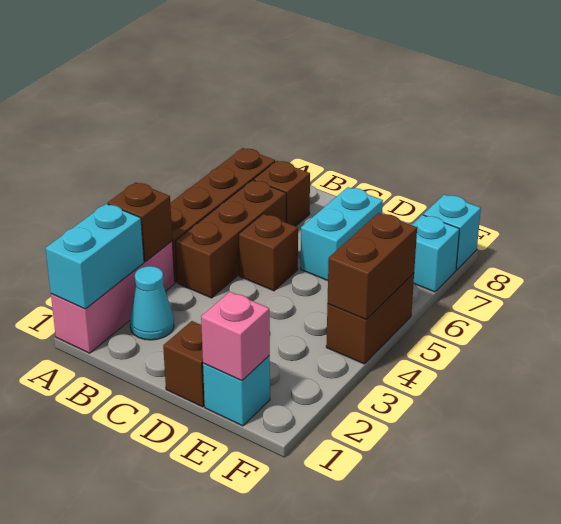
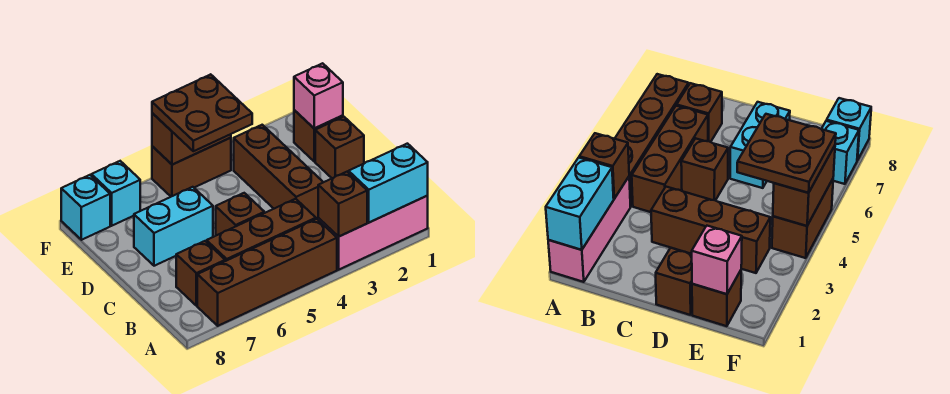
cyan 1x1 cone [130,266,174,340] -> none
none -> brown 1x3 brick [234,125,323,219]
cyan 1x1 brick [203,356,270,426] -> brown 1x1 brick [294,110,343,161]
none -> brown 2x2 plate [152,74,252,151]

